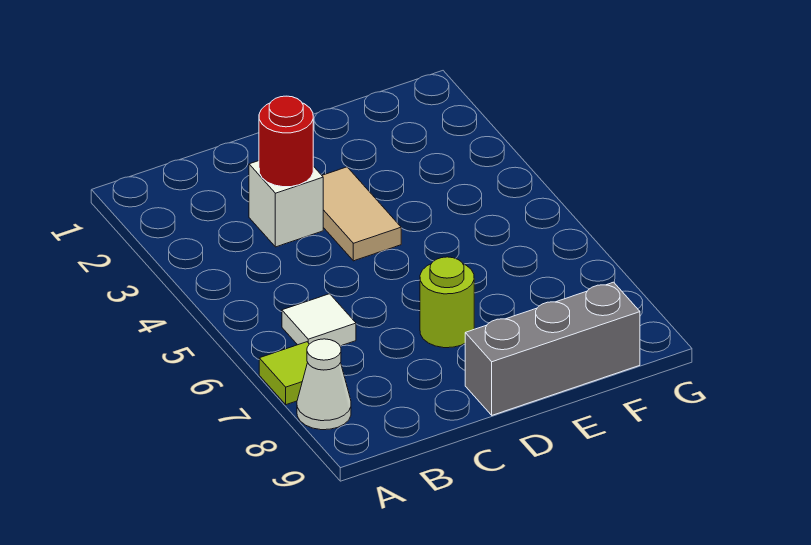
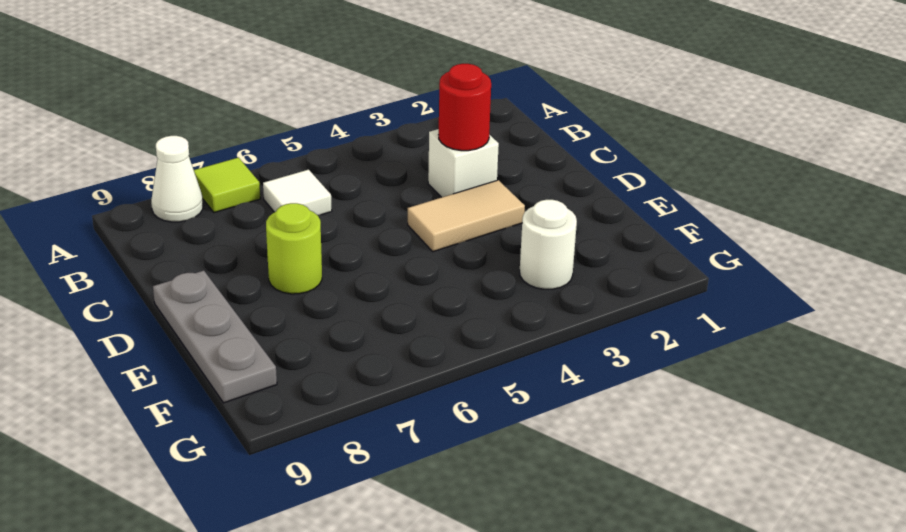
grey 1x3 brick [465,282,640,415] -> grey 1x3 plate [153,270,277,403]
none -> white 1x1 round brick [520,200,577,289]

